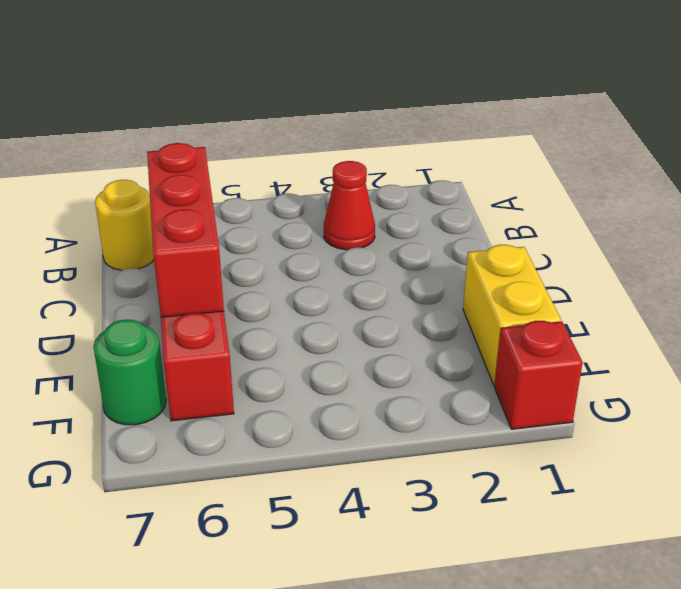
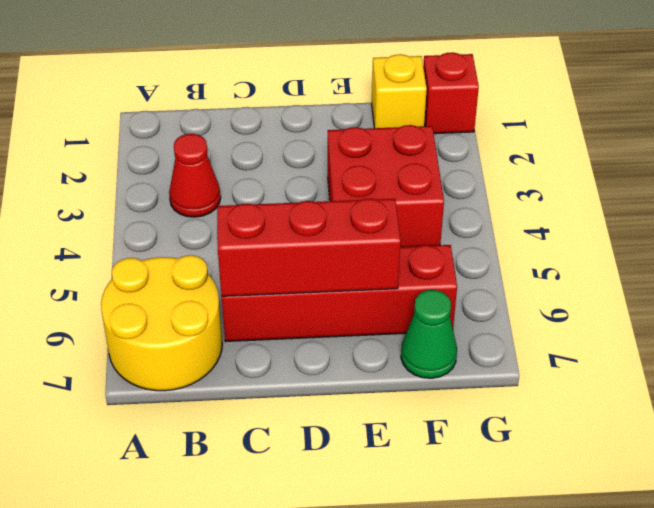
yellow 1x1 round brick [95,180,154,270] -> yellow 2x2 round brick [101,255,222,391]
yellow 1x2 brick [463,245,561,385] -> yellow 1x1 brick [372,54,427,128]
none -> red 2x2 brick [328,125,444,247]
green 1x1 round brick [93,320,166,425] -> green 1x1 cone [401,290,457,378]

